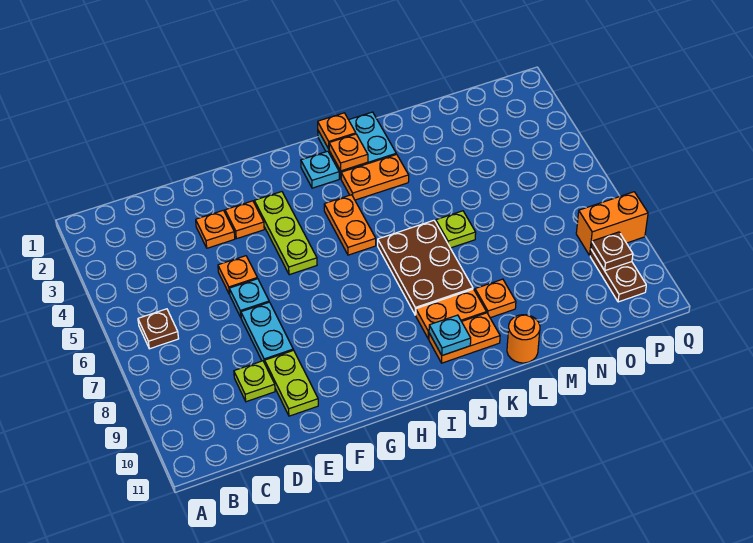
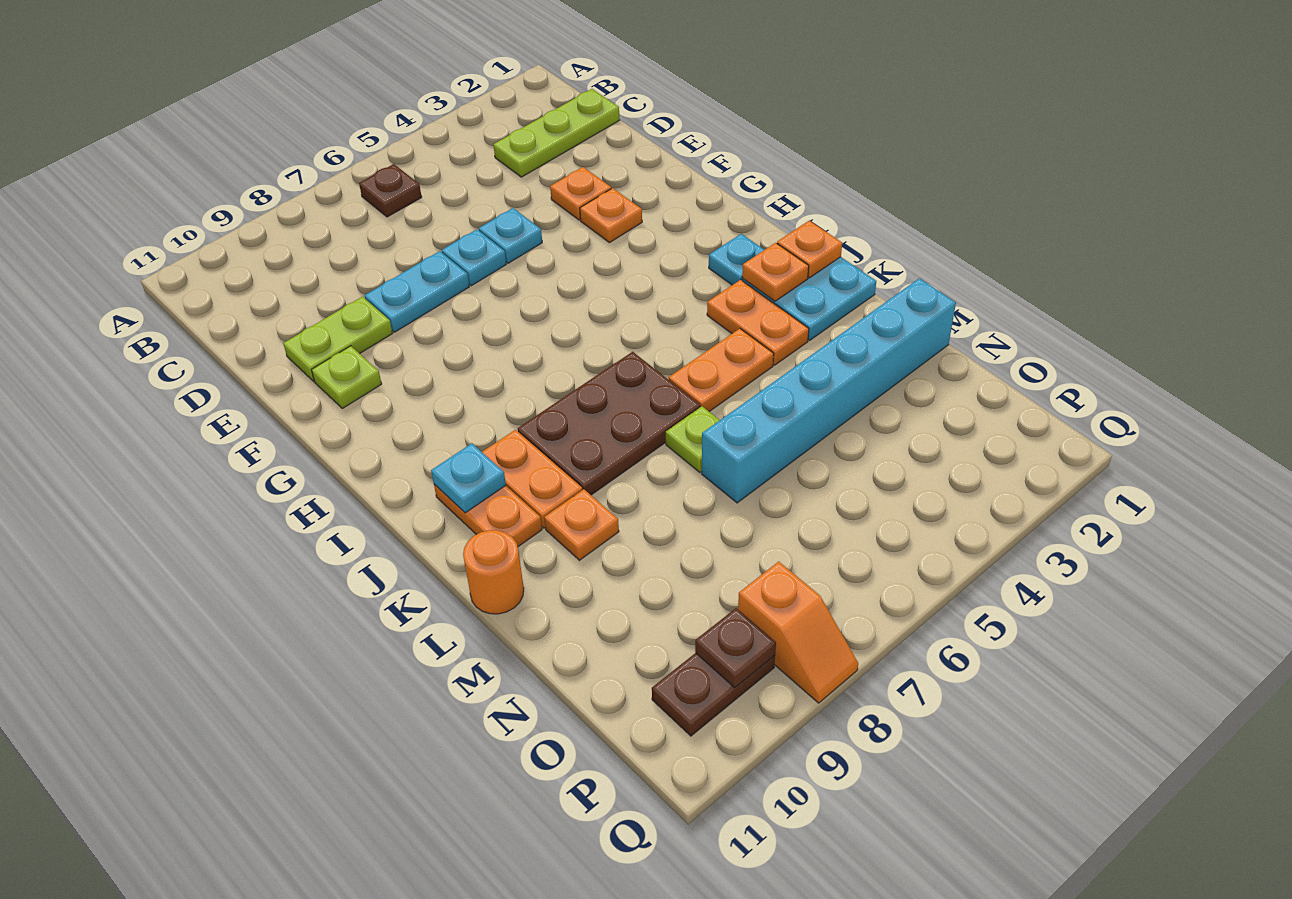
lime 1x1 plate [234,361,275,402] -> lime 1x1 plate moved to [312,346,382,408]
orange 1x1 plate [218,256,257,294] -> cyan 1x1 plate [479,208,542,263]
lime 1x3 plate [254,192,317,275] -> lime 1x3 plate moved to [493,89,620,177]
orange 1x2 plate [324,195,376,255] -> orange 1x2 plate moved to [669,329,774,411]
none -> cyan 1x6 brick [702,278,956,503]
orange 1x2 brick [576,192,648,255] -> orange 1x2 slope [738,562,858,703]

